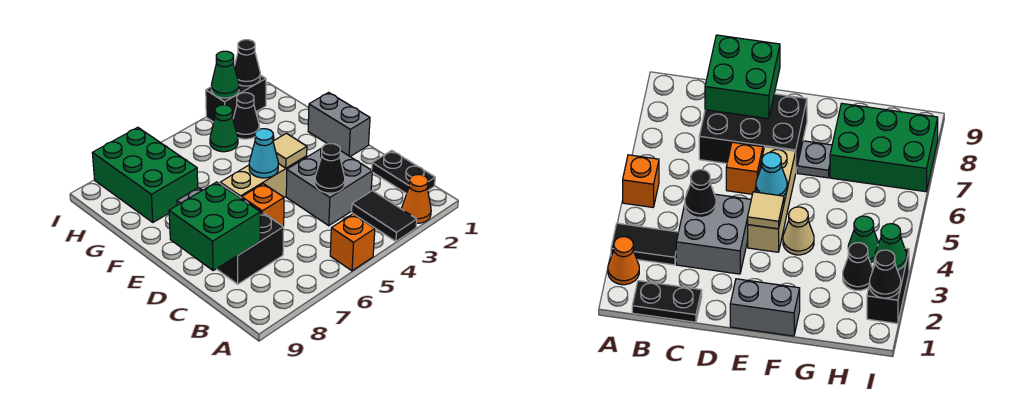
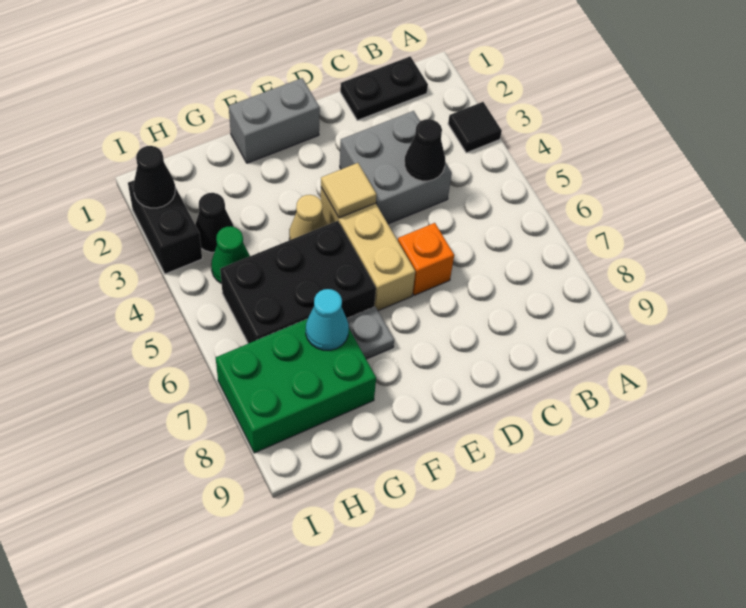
orange 1x1 cone [402,175,431,223] -> none
black 1x2 tile [352,191,417,241] -> black 1x1 tile [448,102,502,153]
orange 1x1 brick [330,214,375,271] -> none
black 2x3 brick [217,183,284,284] -> black 2x3 brick moved to [220,221,376,344]
green 2x2 brick [169,182,260,270] -> none
cyan 1x1 cone [249,129,279,178] -> cyan 1x1 cone moved to [306,289,349,350]
green 1x1 cone [211,51,239,98] -> none

